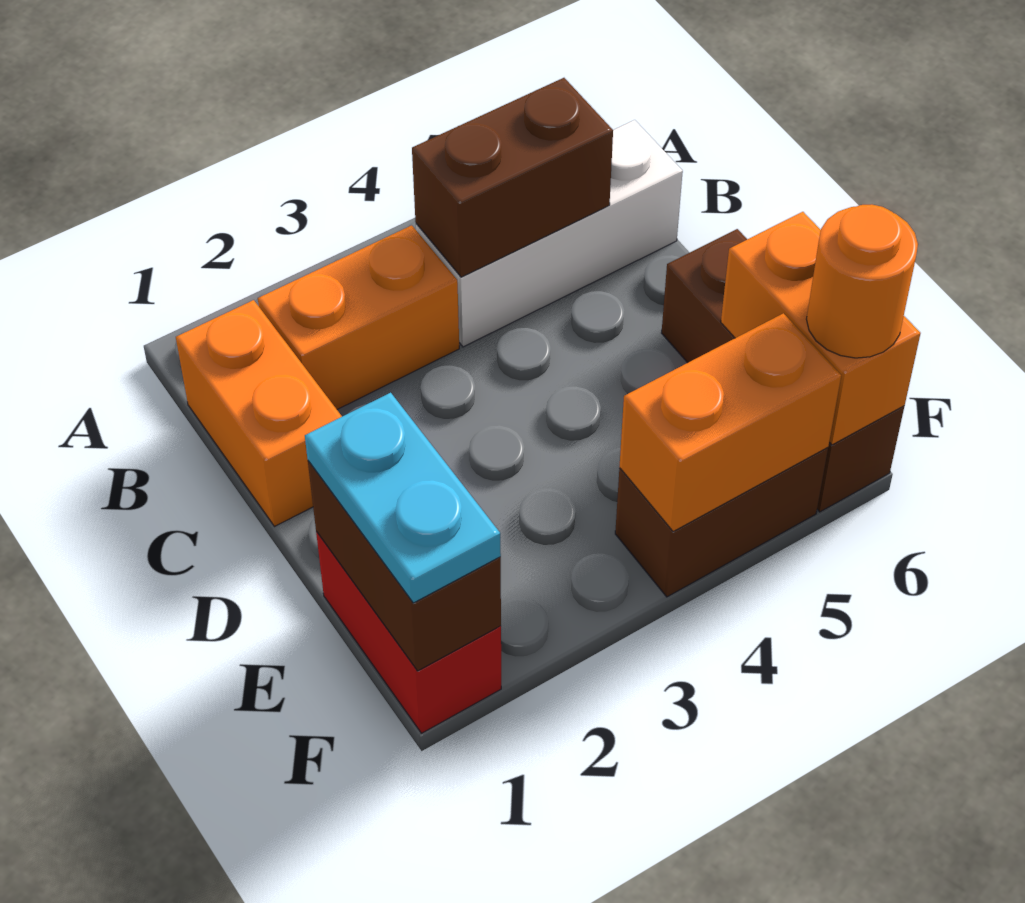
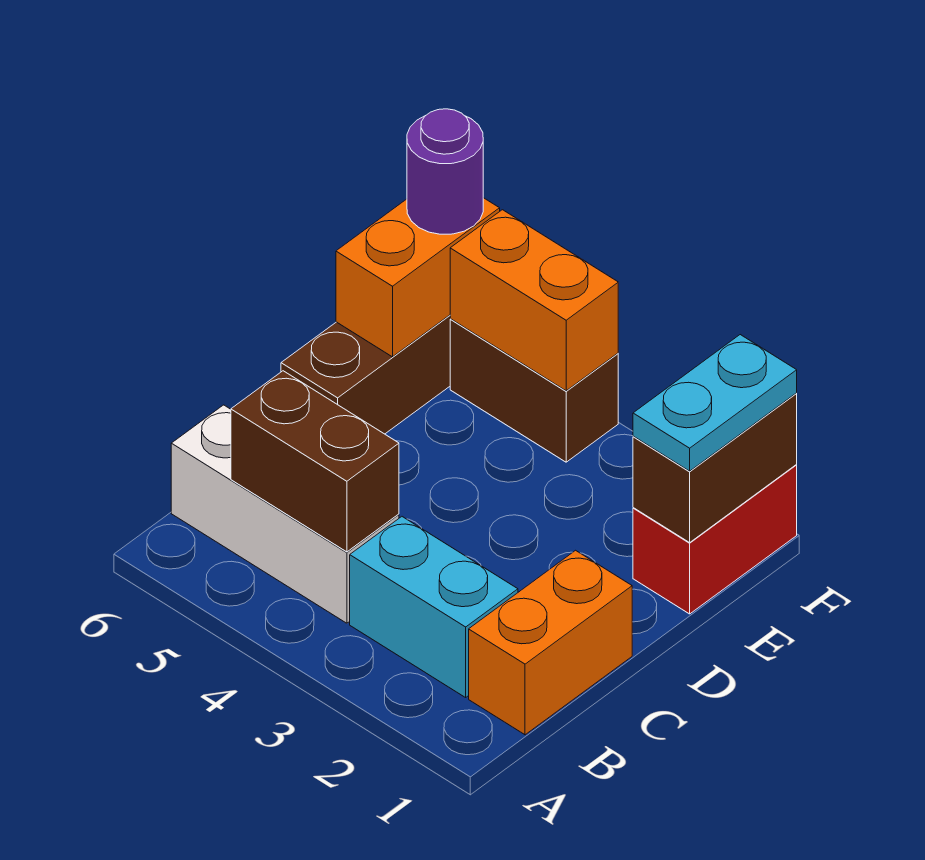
orange 1x2 brick [258,225,459,409] -> cyan 1x2 brick [350,517,518,697]
orange 1x1 round brick [806,204,918,358] -> purple 1x1 round brick [407,109,483,234]

